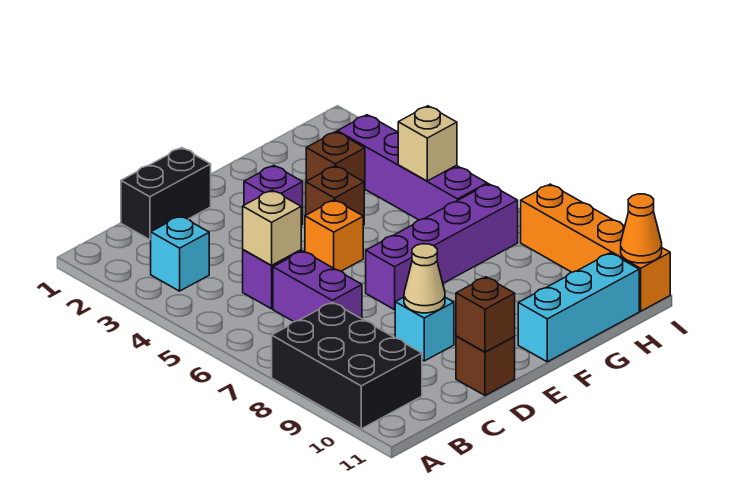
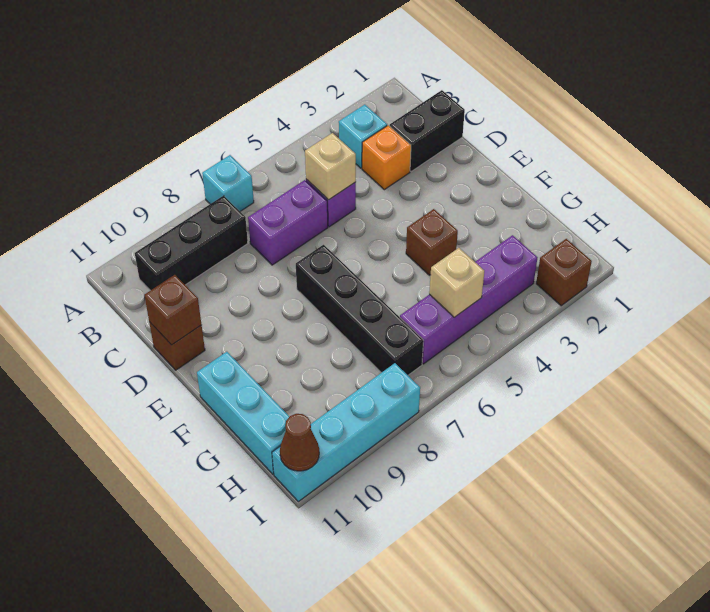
black 2x3 brick [272,302,422,429] -> black 1x3 brick [135,196,248,291]
black 1x2 brick [121,148,211,240] -> black 1x2 brick turned to [390,90,465,171]
cyan 1x1 brick [395,297,454,361] -> cyan 1x1 brick moved to [202,155,254,211]
tan 1x1 cone [404,244,445,313] -> none
purple 1x1 brick [244,165,303,225] -> none
orange 1x1 brick [305,200,363,271] -> orange 1x1 brick moved to [362,125,411,190]
purple 1x4 brick [366,184,518,310] -> black 1x4 brick [296,245,424,375]
brown 1x1 brick [306,132,365,191] -> brown 1x1 brick moved to [536,239,592,306]
orange 1x4 brick [521,184,670,311] -> cyan 1x4 brick [272,363,420,502]
orange 1x1 cone [621,194,662,263] -> brown 1x1 cone [280,414,319,471]

